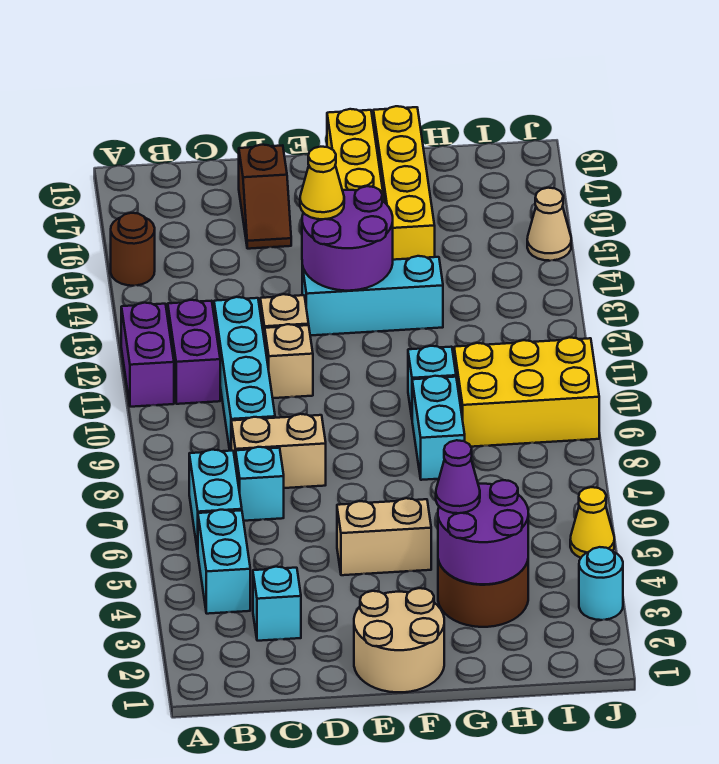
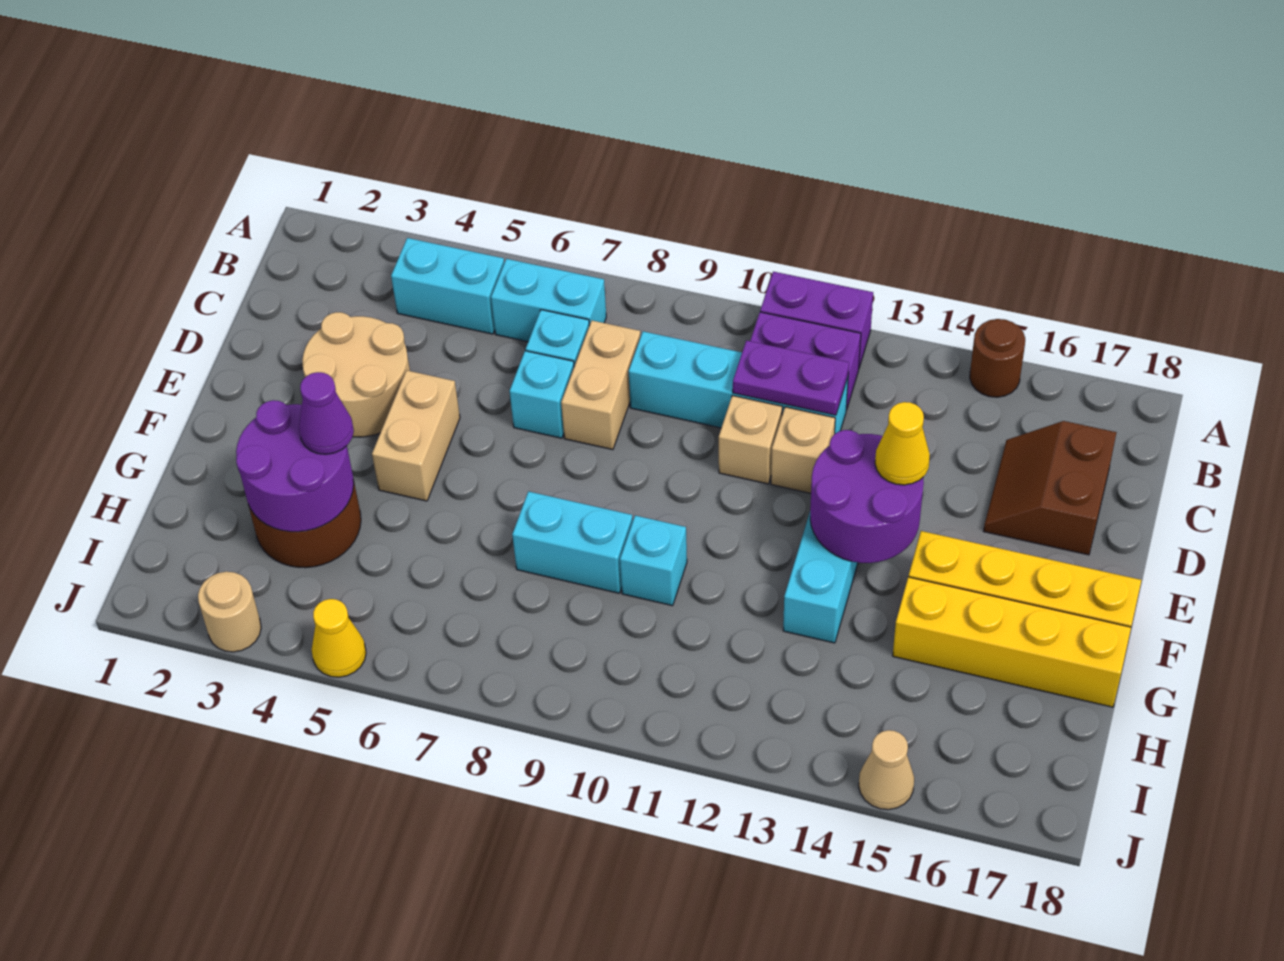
cyan 1x1 brick [253,567,301,641] -> cyan 1x1 brick moved to [510,351,574,438]
none -> purple 1x2 plate [733,340,849,415]
brown 1x2 slope [239,145,291,249] -> brown 2x2 slope [984,421,1116,555]
tan 2x2 round brick [354,588,444,692] -> tan 2x2 round brick moved to [302,312,410,437]
yellow 2x3 brick [454,337,599,447] -> none
cyan 1x1 round brick [579,547,623,620] -> tan 1x1 round brick [198,572,261,652]

